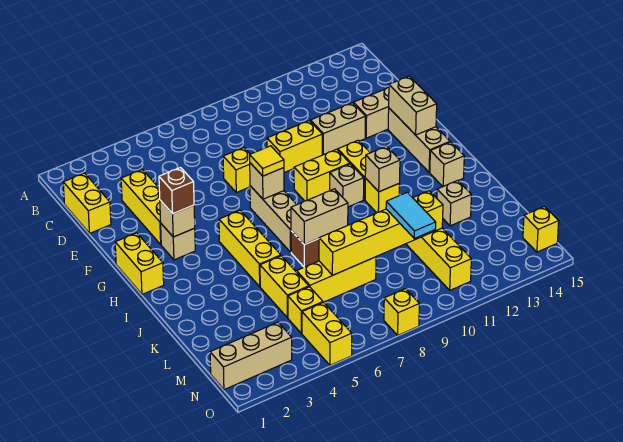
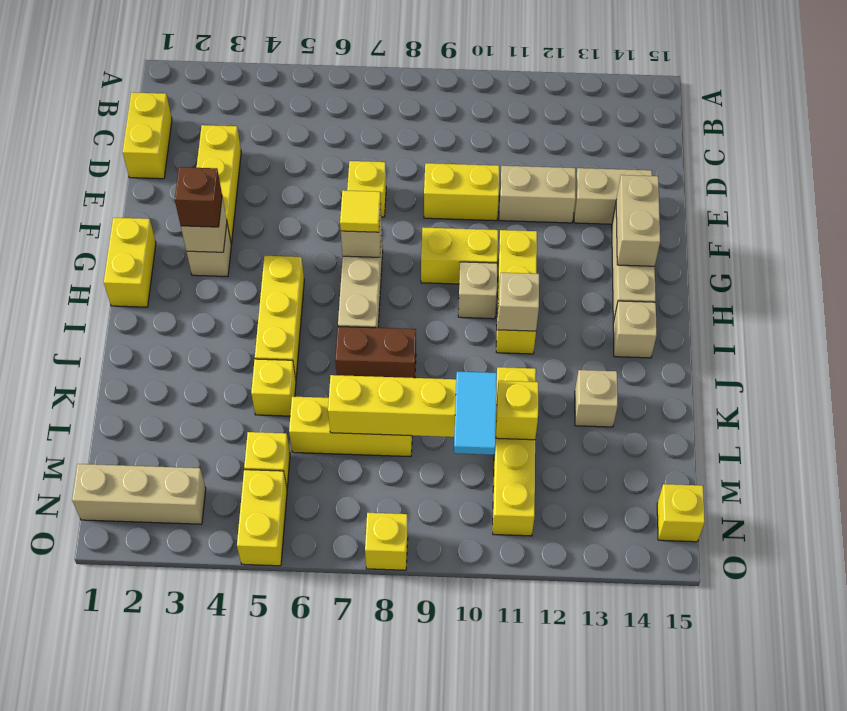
tan 1x2 brick [291,189,348,245] -> none
yellow 1x2 brick [260,256,309,318] -> yellow 1x1 brick [251,359,296,416]

